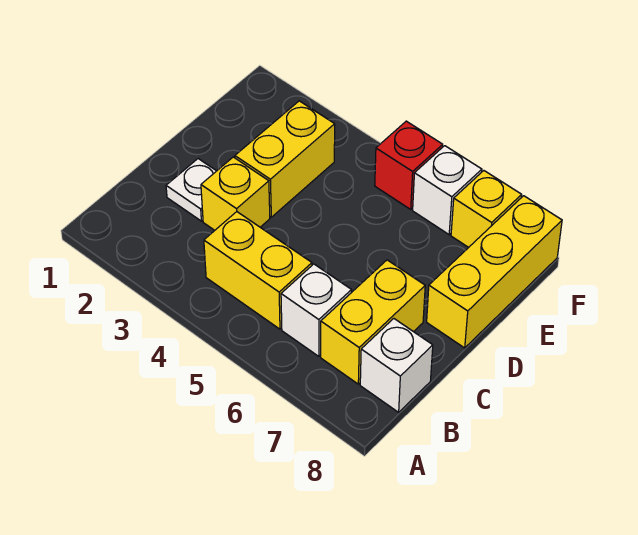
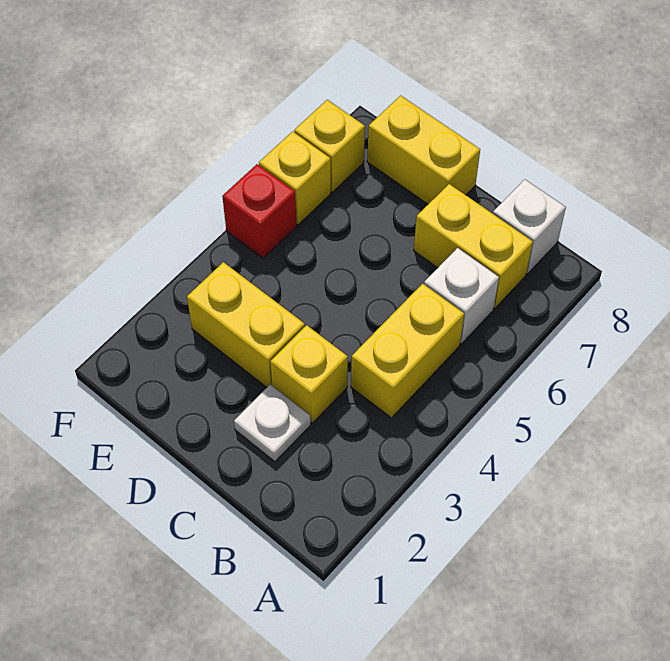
yellow 1x3 brick [427,196,562,348] -> yellow 1x2 brick [367,96,480,204]
white 1x1 brick [413,146,482,235] -> yellow 1x1 brick [259,132,331,225]

